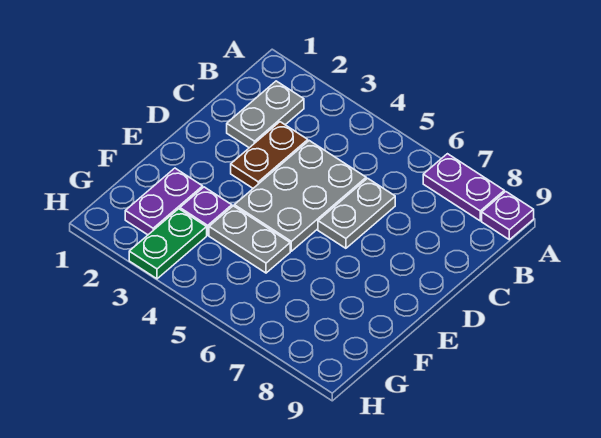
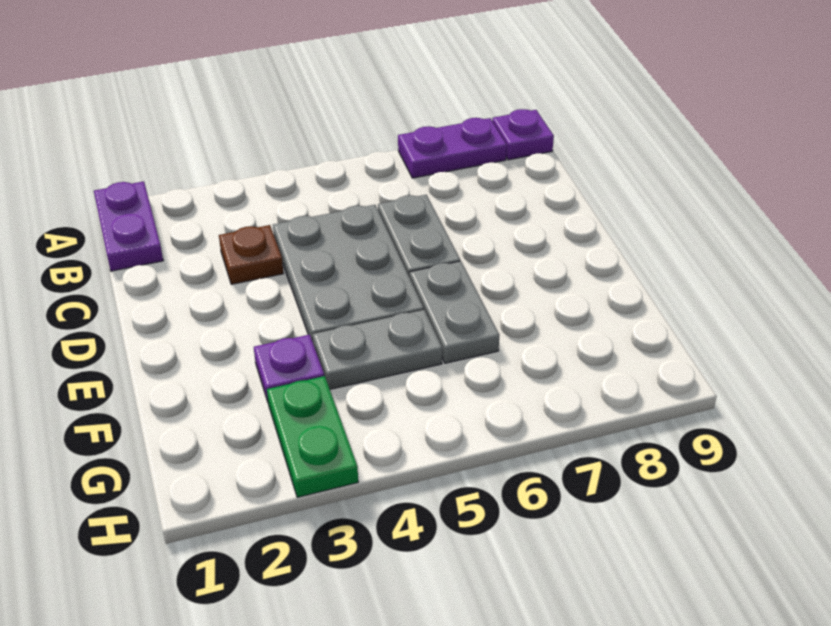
grey 1x2 plate [227,81,304,148] -> grey 1x2 plate moved to [410,261,499,363]
brown 1x2 plate [231,122,308,188] -> brown 1x1 plate [219,225,283,284]
purple 1x2 plate [125,168,203,235] -> purple 1x2 plate moved to [94,181,163,271]

